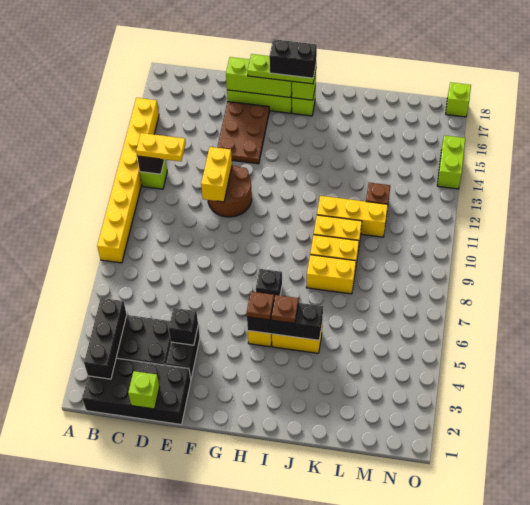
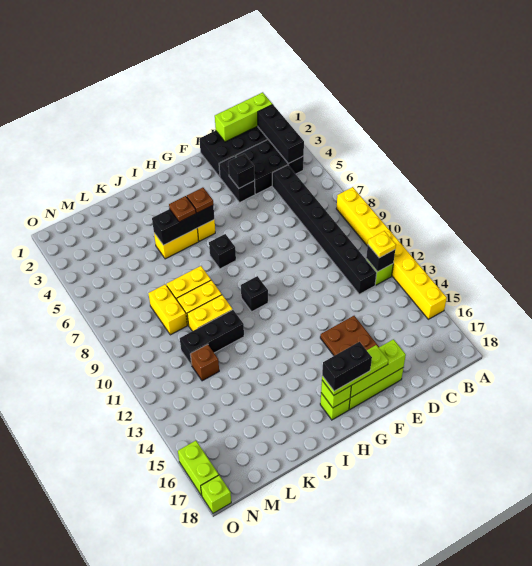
yellow 1x2 plate [136,133,186,161] -> yellow 1x1 plate [368,231,396,258]
none -> black 1x8 brick [272,165,377,294]
lime 1x1 brick [128,371,160,409] -> lime 1x3 brick [215,92,273,142]
brown 2x2 round brick [208,165,252,217] -> none
yellow 1x2 brick [201,147,232,202] -> yellow 1x2 brick moved to [148,284,187,335]
none -> black 1x1 brick [241,276,268,311]
yellow 1x3 brick [317,196,388,237] -> black 1x3 brick [180,310,244,365]
lime 1x2 brick [437,135,465,189] -> lime 1x2 brick moved to [178,441,219,496]

